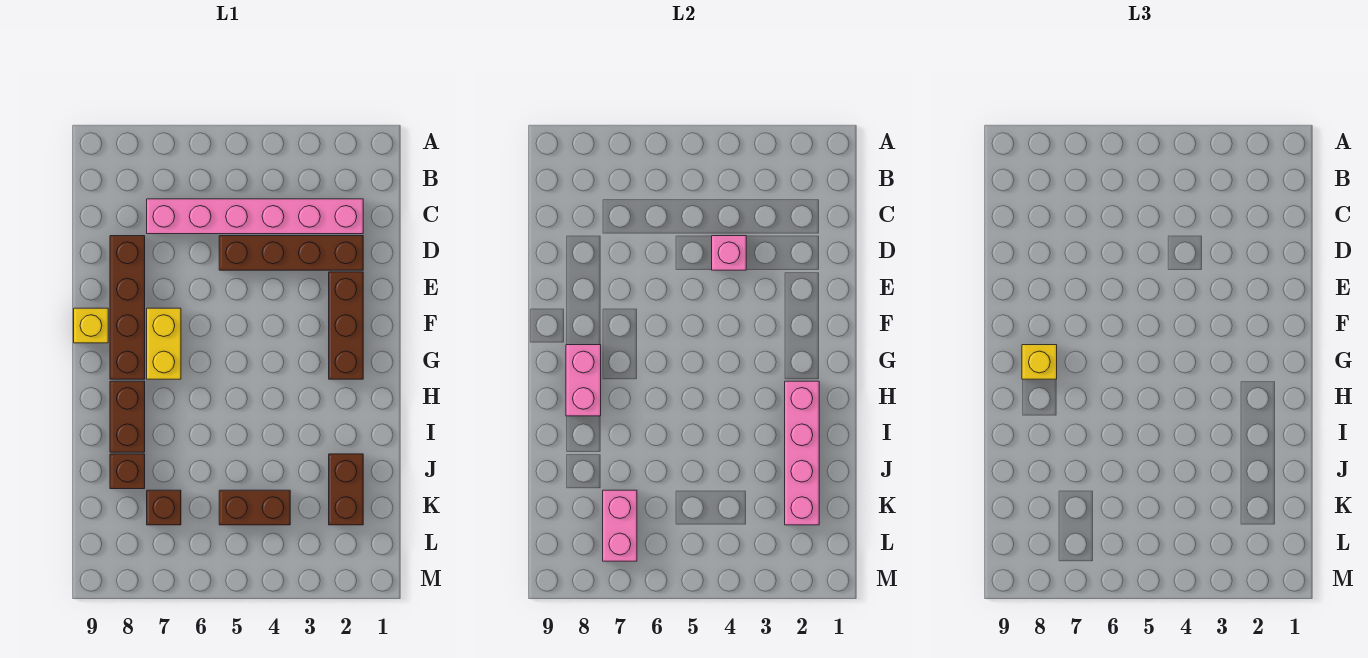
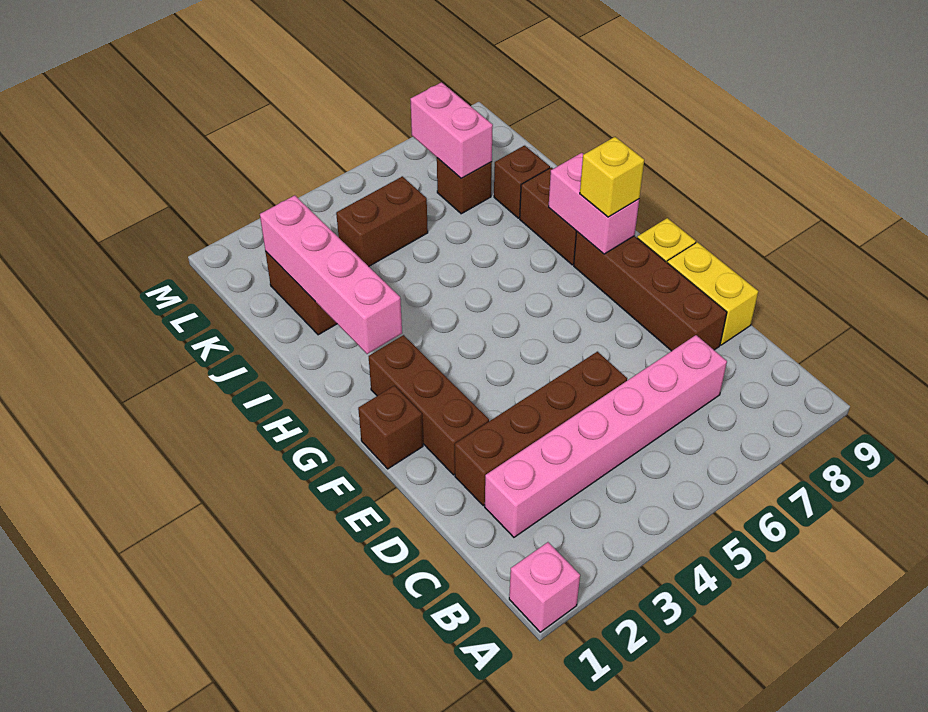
pink 1x1 brick [712,236,746,270] -> pink 1x1 brick moved to [509,542,580,632]
none -> brown 1x1 brick [358,386,423,469]
yellow 1x2 brick [147,308,181,379] -> yellow 1x2 brick moved to [667,242,758,345]

